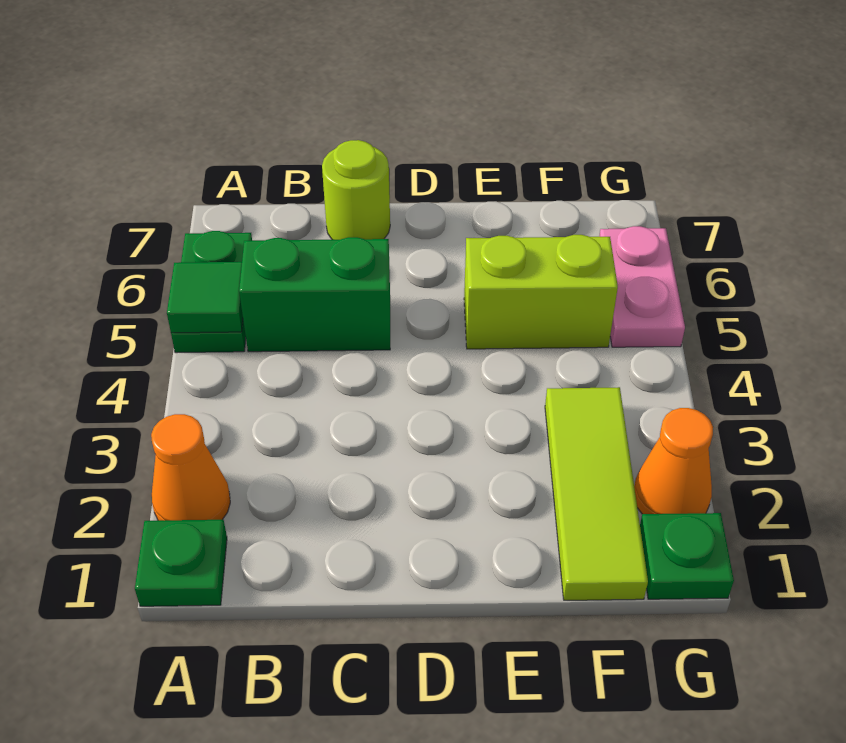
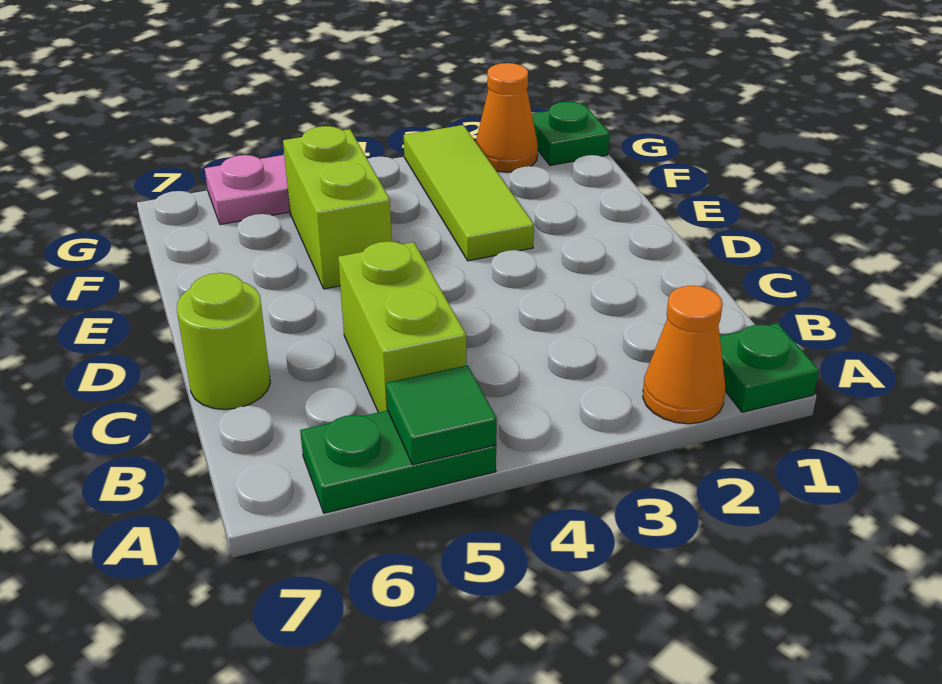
green 1x2 brick [239,237,390,352] -> lime 1x2 brick [338,241,466,412]
lime 1x3 tile [545,387,648,600] -> lime 1x3 tile turned to [404,125,534,261]

